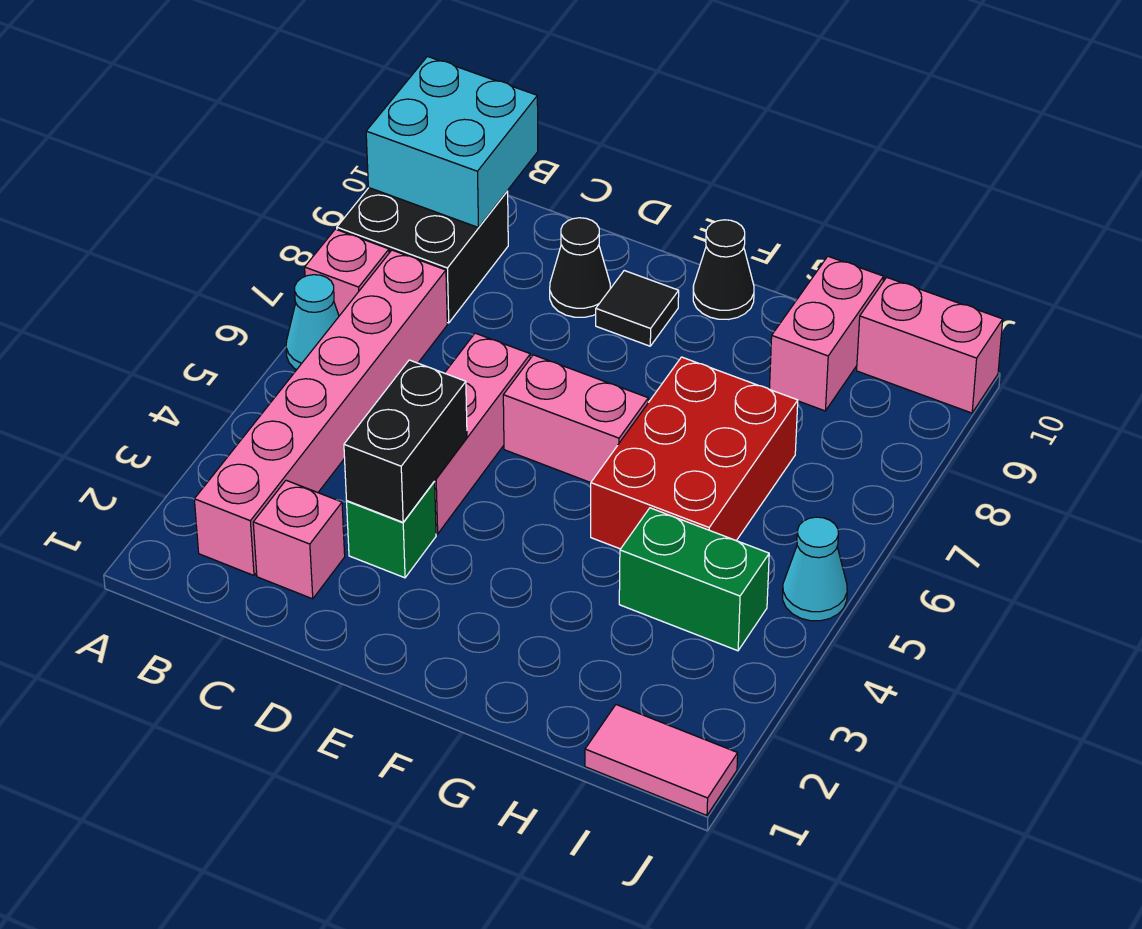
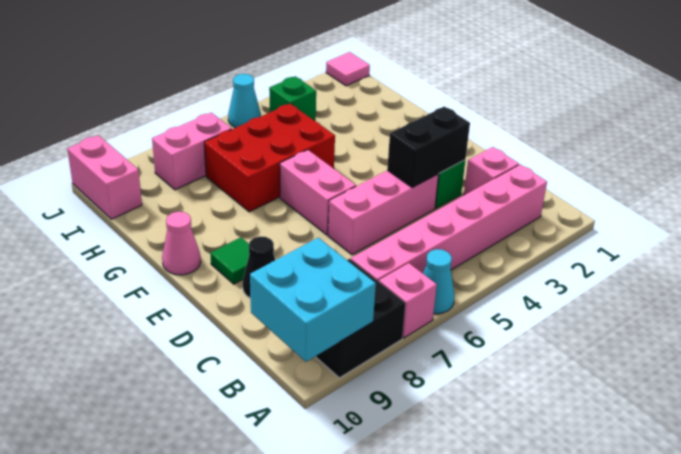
black 1x1 tile [596,271,679,346] -> green 1x1 tile [210,237,249,284]
black 1x1 cone [693,220,754,319] -> pink 1x1 cone [162,212,201,275]
green 1x2 brick [619,508,769,651] -> green 1x1 brick [269,76,316,121]
pink 1x2 brick [769,256,884,411] -> pink 1x2 brick moved to [152,113,232,190]
pink 1x2 tile [585,705,738,815] -> pink 1x1 tile [326,52,370,86]

